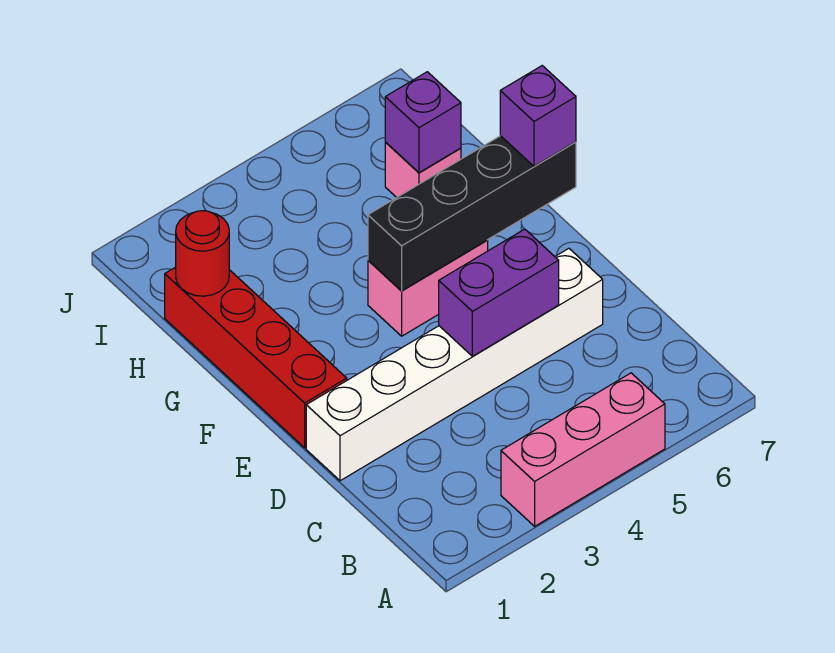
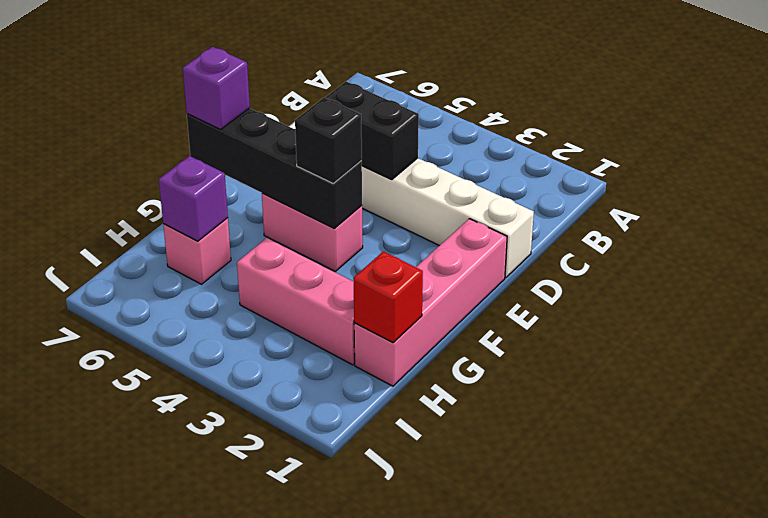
pink 1x3 brick [501,373,665,526] -> pink 1x3 brick moved to [237,238,355,365]
purple 1x2 brick [439,229,559,356] -> black 1x2 brick [325,81,419,180]
red 1x4 brick [165,267,347,448] -> pink 1x4 brick [354,219,507,386]
none -> black 1x1 brick [295,97,362,184]
red 1x1 round brick [176,211,229,296] -> red 1x1 brick [353,251,423,343]

